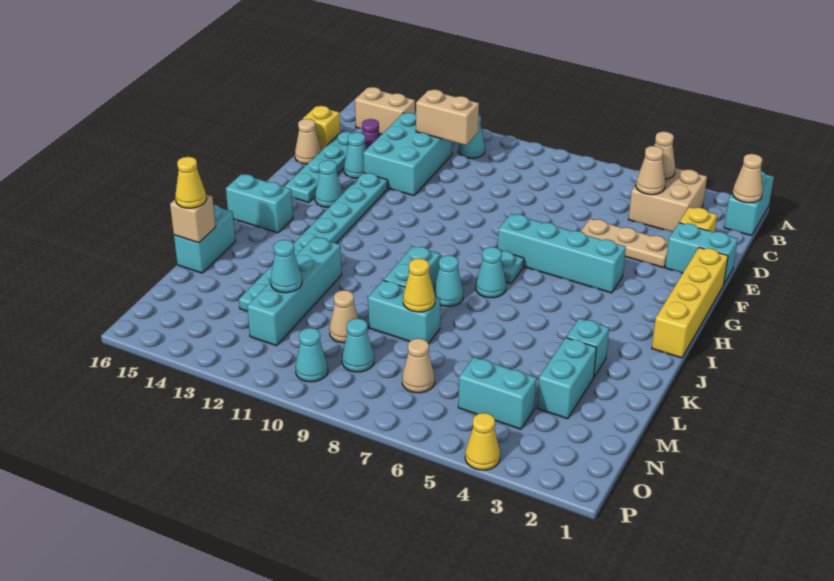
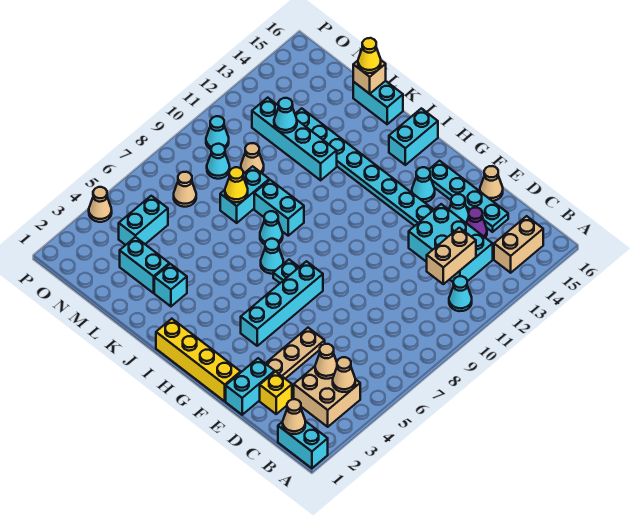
yellow 1x1 brick [303,106,340,151] -> none
yellow 1x1 cone [465,413,500,470] -> tan 1x1 cone [89,187,112,222]

